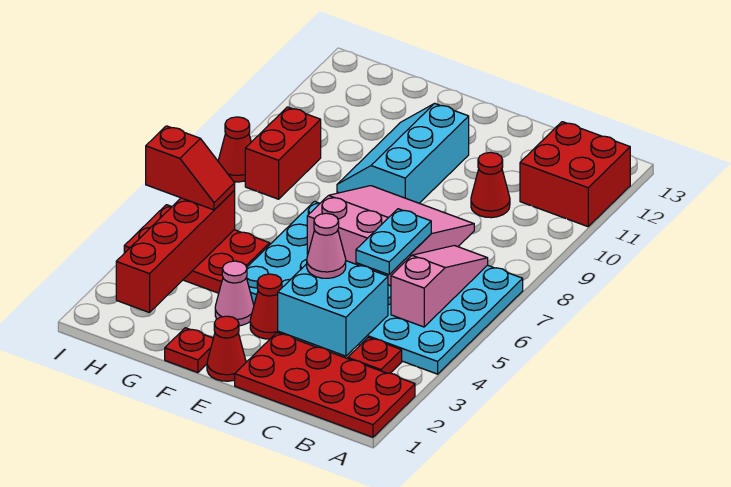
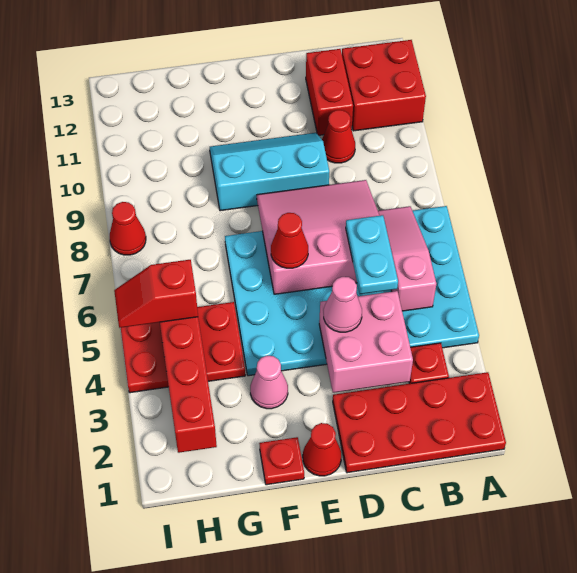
cyan 2x2 brick [278,261,388,356] -> pink 2x2 brick [319,291,413,393]
red 1x1 cone [250,274,284,339] -> red 1x1 cone moved to [271,213,308,268]
cyan 2x3 slope [337,103,469,203] -> cyan 2x3 slope turned to [210,133,329,211]
red 1x2 slope [146,126,235,210] -> red 1x2 slope turned to [114,260,198,328]
red 1x2 brick [245,107,321,199] -> red 1x2 brick moved to [306,49,353,135]

